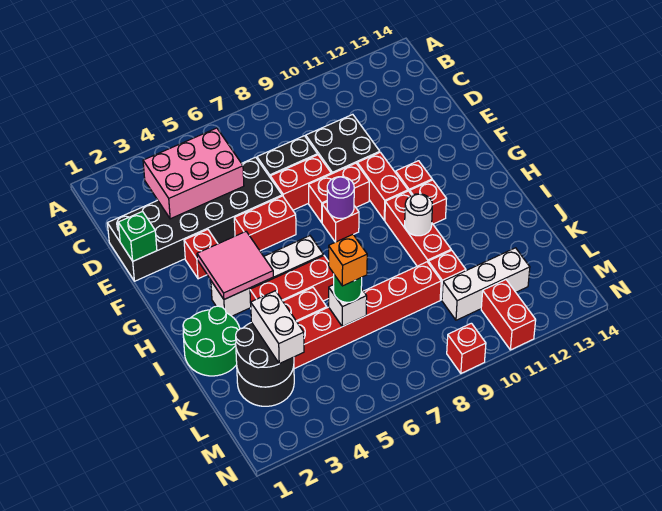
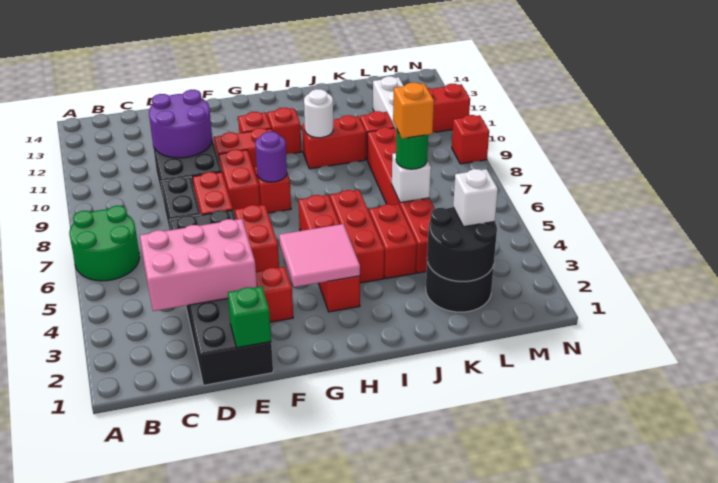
pink 2x3 brick [143,128,244,219] -> pink 2x3 brick turned to [140,219,257,311]
none -> purple 2x2 round brick [149,90,212,158]
white 1x4 brick [211,236,324,316] -> red 1x4 brick [298,195,360,312]
red 1x3 brick [385,191,451,266] -> red 1x2 brick [302,115,366,169]
green 2x2 round brick [183,306,240,376] -> green 2x2 round brick moved to [69,206,140,281]
white 1x2 brick [251,291,304,364] -> white 1x1 brick [453,169,498,227]

